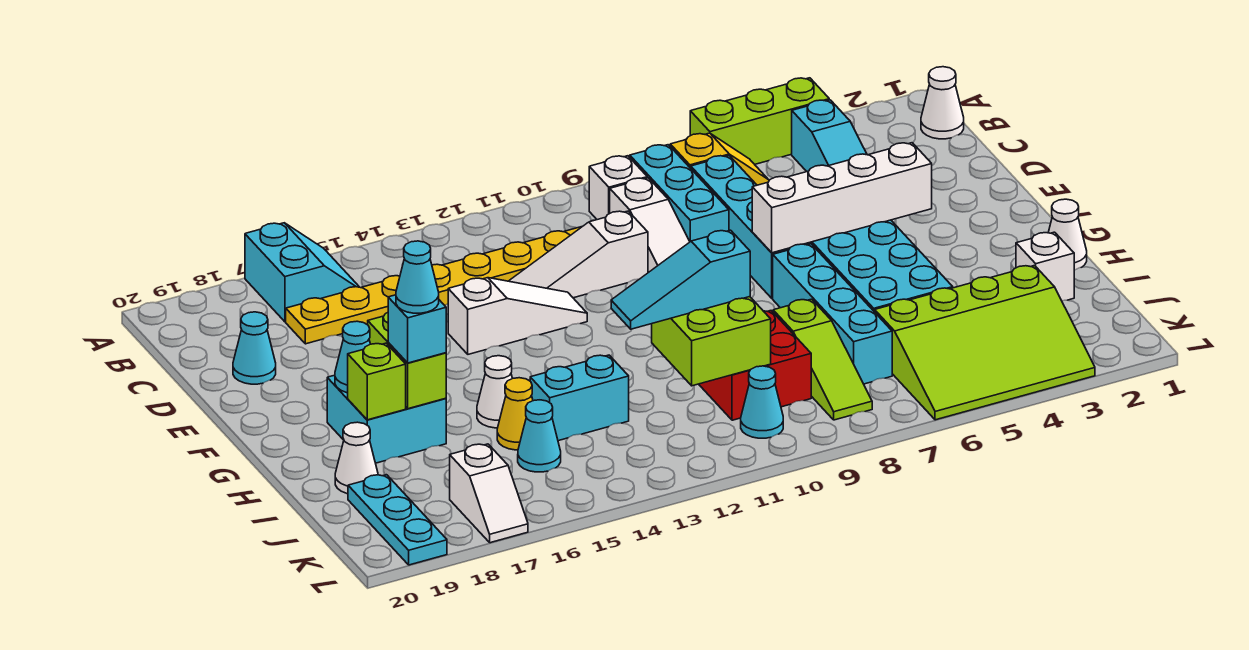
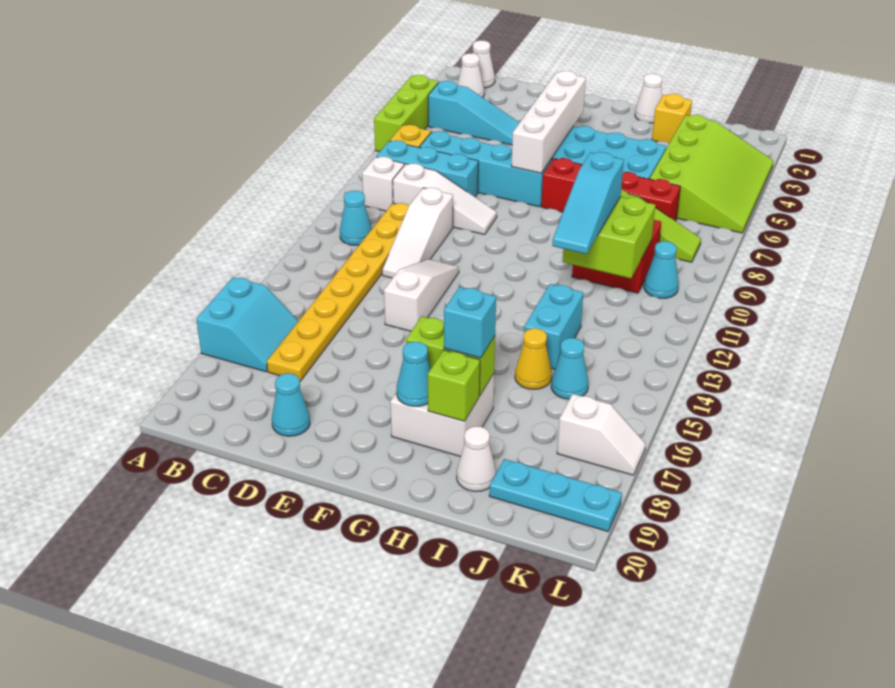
cyan 2x2 slope [245,223,359,322] -> cyan 2x2 slope turned to [196,277,298,372]
cyan 1x4 brick [773,244,892,384] -> red 1x4 brick [541,158,680,221]
cyan 2x2 brick [327,375,446,463] -> white 2x2 brick [390,374,494,457]
white 1x1 cone [477,356,512,428] -> white 1x1 cone moved to [457,53,484,97]
cyan 1x1 cone [396,241,439,313] -> cyan 1x1 cone moved to [340,191,372,245]
white 1x1 brick [1016,232,1074,301] -> yellow 1x1 brick [652,94,692,143]

